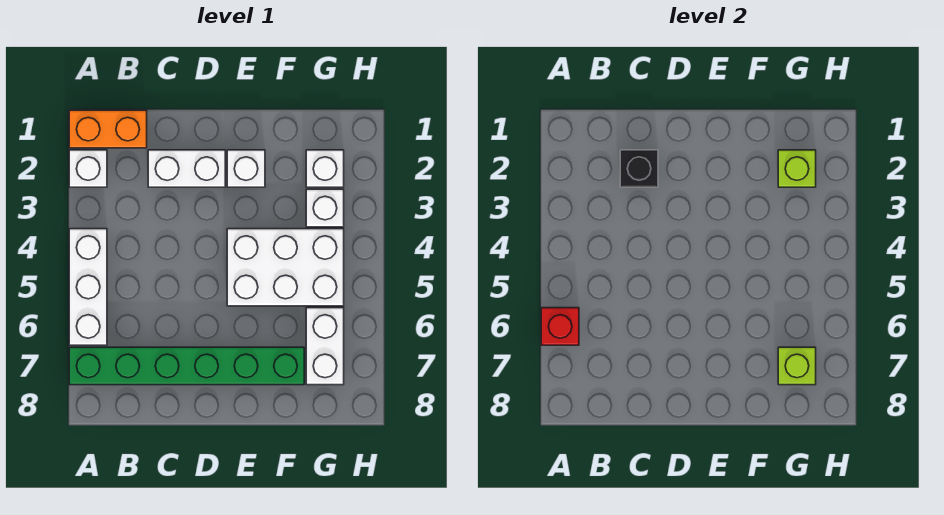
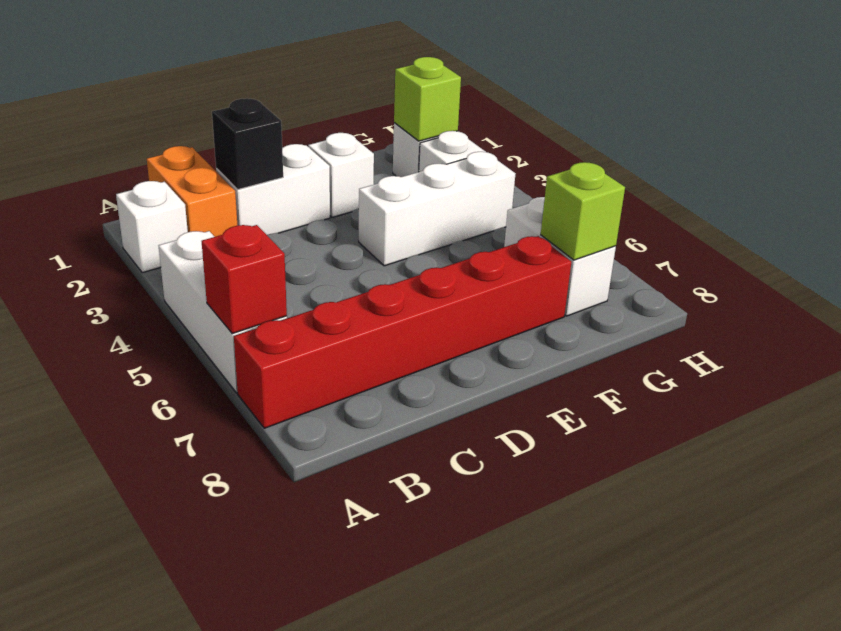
orange 1x2 brick [69,110,147,148] -> orange 1x2 brick turned to [147,146,237,237]
green 1x6 brick [69,347,304,385] -> red 1x6 brick [234,236,571,428]
white 2x3 brick [227,229,344,306] -> white 1x3 brick [359,152,516,266]

